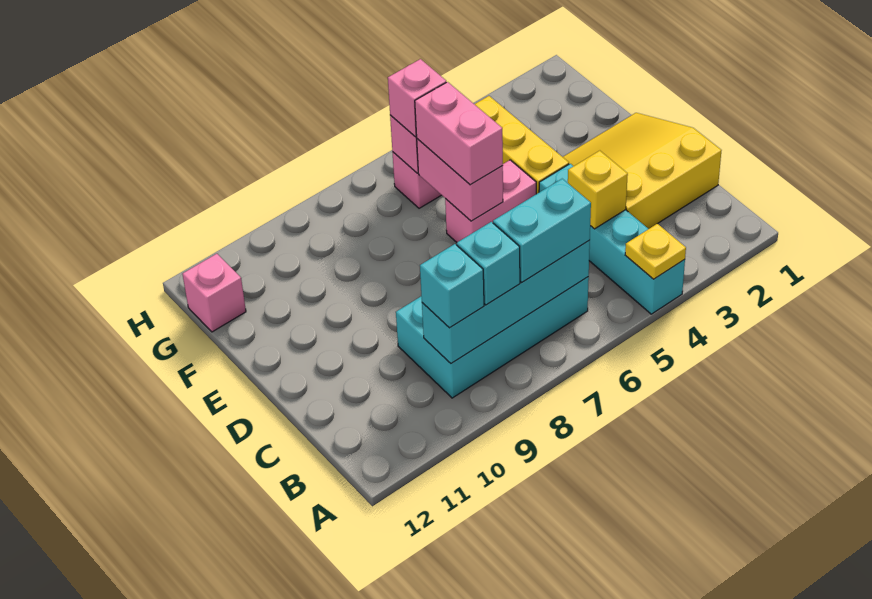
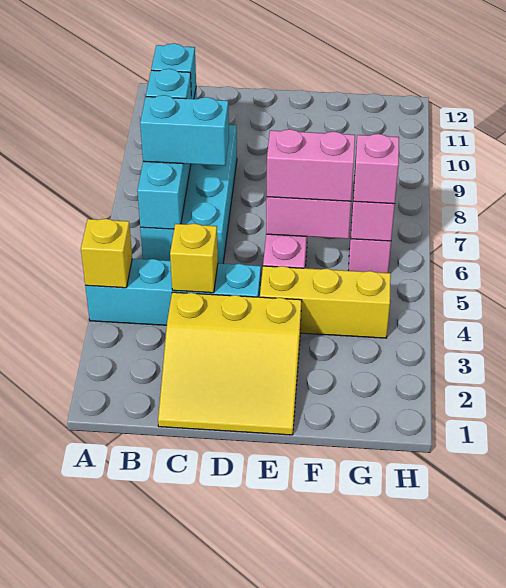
yellow 1x1 plate [625,224,686,279] -> yellow 1x1 brick [81,219,132,288]
cyan 1x2 brick [493,179,591,282] -> cyan 1x2 brick turned to [140,95,229,166]
yellow 3x3 slope [563,113,722,229] -> yellow 3x3 slope turned to [158,292,302,435]
pink 1x1 brick [183,254,246,332] -> none

